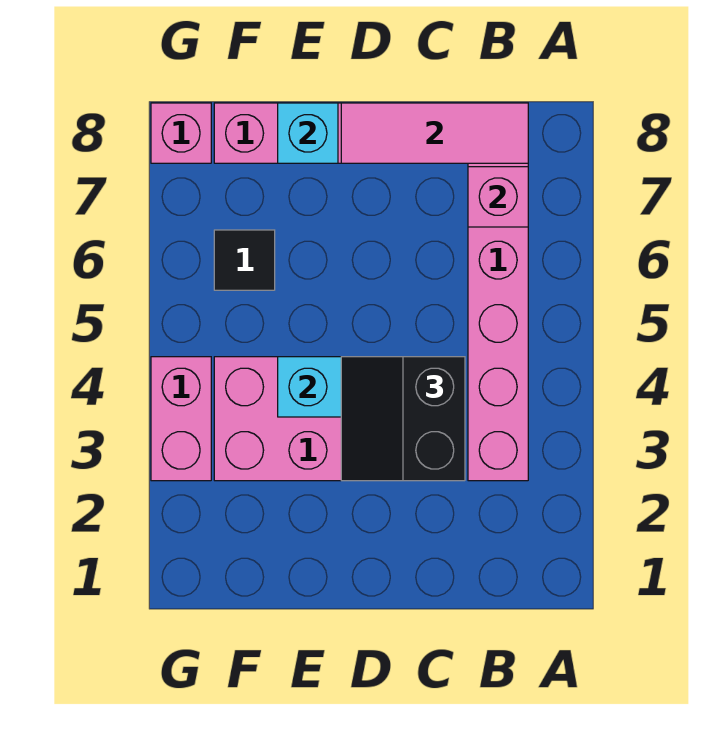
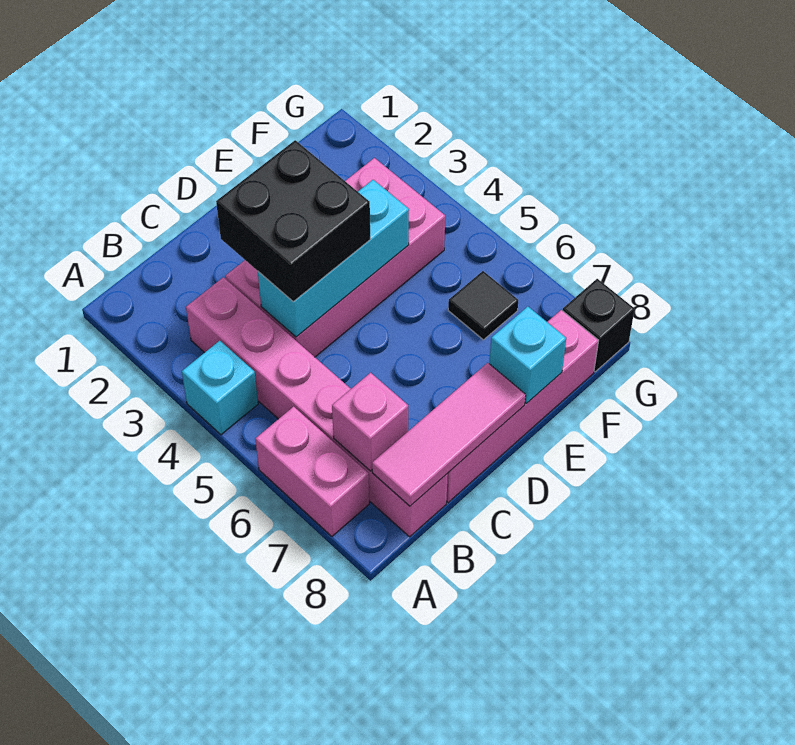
none -> cyan 1x1 brick [182,341,258,435]
black 2x2 slope [341,357,465,481] -> black 2x2 brick [216,140,370,301]
pink 1x2 brick [151,357,211,481] -> pink 1x2 brick moved to [255,407,369,536]
pink 1x1 brick [151,103,211,163] -> black 1x1 brick [563,279,635,371]

